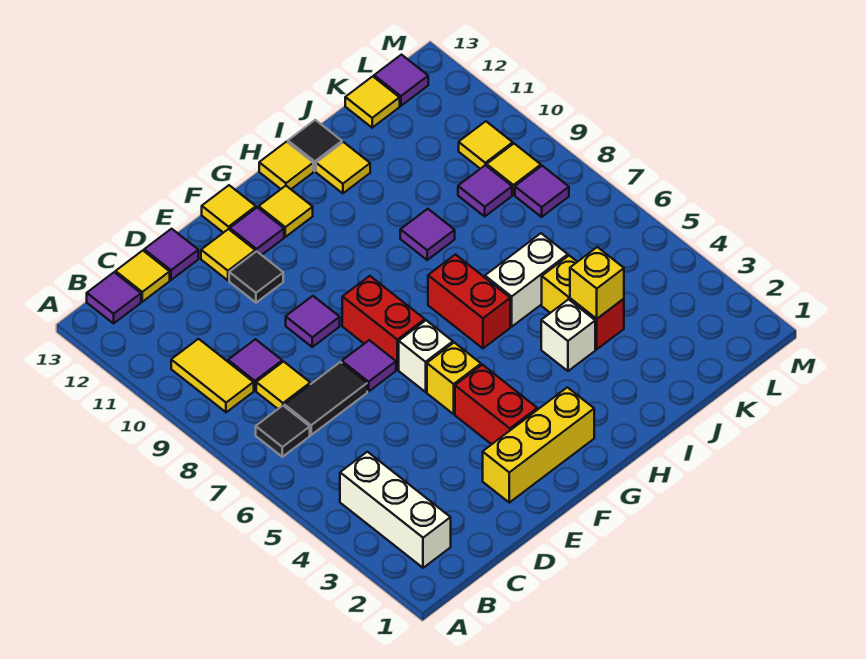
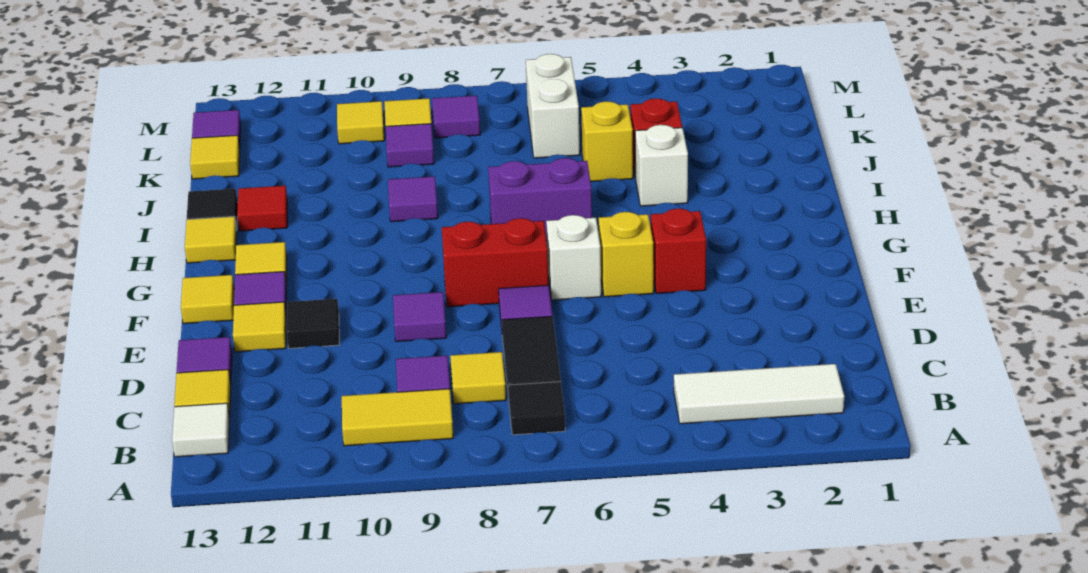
white 1x3 brick [340,452,451,568] -> white 1x3 tile [674,364,844,424]
purple 1x1 tile [87,272,141,323] -> white 1x1 tile [172,403,229,457]
yellow 1x3 brick [483,387,594,503] -> none
red 1x2 brick [455,365,537,444] -> red 1x1 brick [651,209,706,294]
red 1x2 brick [428,255,510,348] -> purple 1x2 brick [488,158,592,241]
white 1x2 brick [485,233,568,327] -> white 1x2 brick moved to [526,54,580,158]
yellow 1x1 tile [316,142,370,193] -> red 1x1 tile [237,186,287,231]
yellow 1x1 brick [570,247,624,319] -> none

